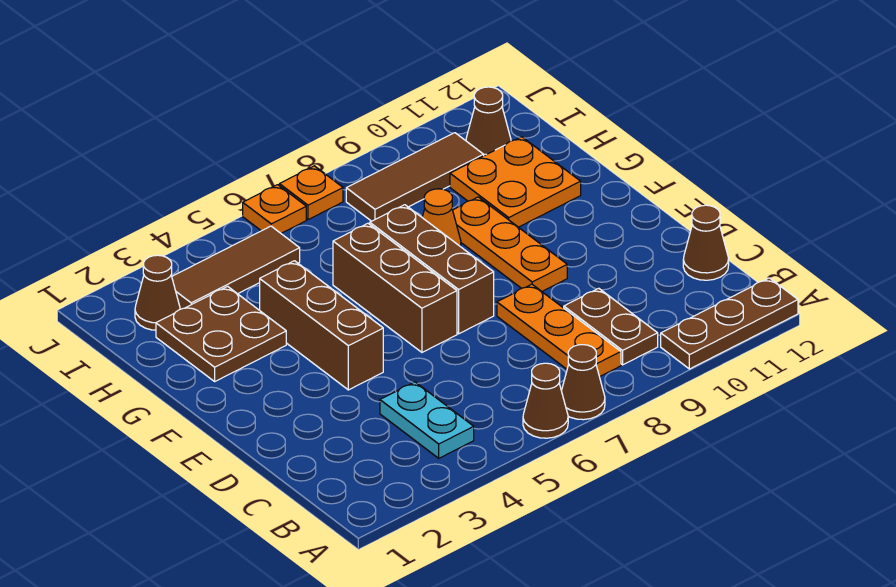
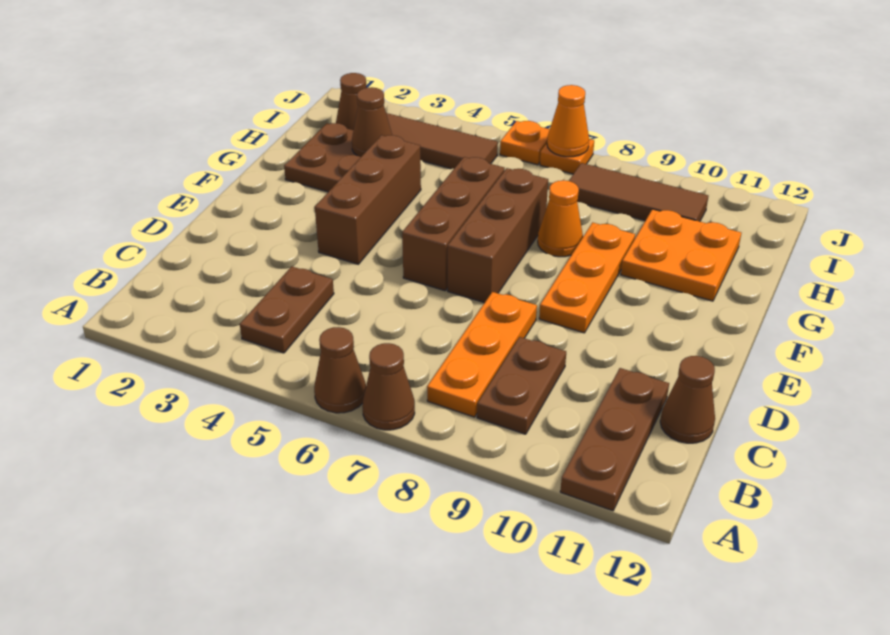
brown 1x3 plate [661,278,798,369] -> brown 1x3 plate turned to [560,368,669,511]
cyan 1x2 plate [380,382,474,458] -> brown 1x2 plate [240,266,334,353]
brown 1x1 cone [466,87,511,156] -> brown 1x1 cone moved to [352,87,392,157]
none -> orange 1x1 cone [547,85,589,157]

